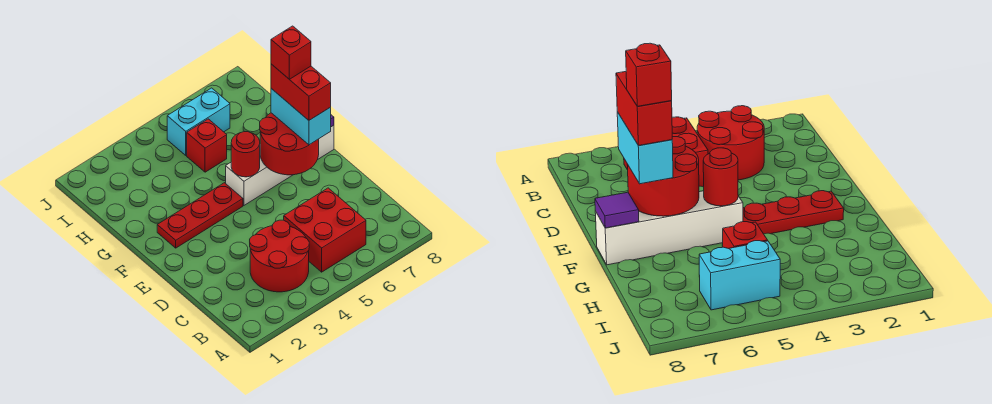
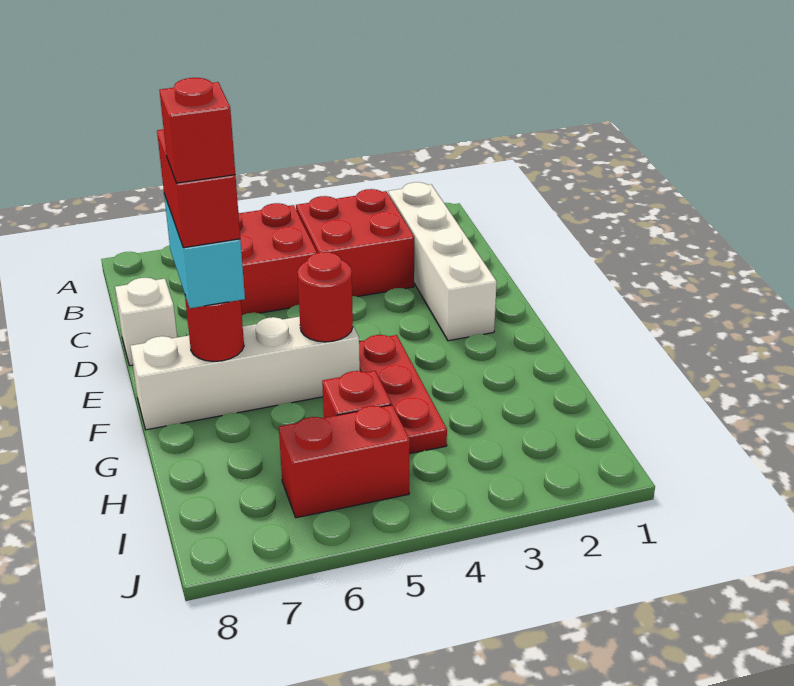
none -> white 1x4 brick [388,182,497,341]
red 2x2 round brick [250,220,309,292] -> red 2x2 brick [296,189,414,297]
none -> white 1x1 brick [115,278,177,366]
red 2x2 round brick [260,113,319,175] -> red 1x1 round brick [185,296,244,361]
red 1x3 plate [157,183,243,248] -> red 1x3 plate turned to [359,335,447,454]
purple 1x1 tile [595,192,639,228] -> none
cyan 1x2 brick [167,88,230,155] -> red 1x2 brick [279,405,410,518]

